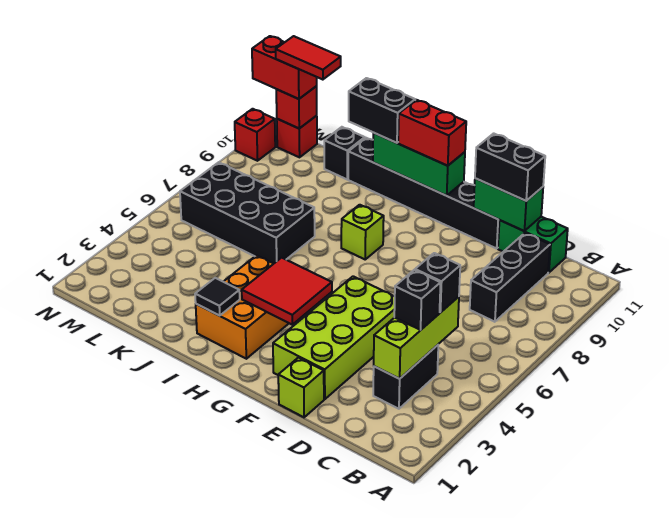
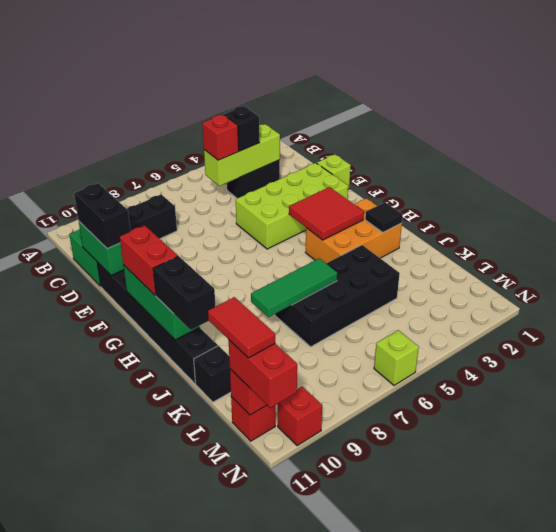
black 1x1 brick [415,253,460,313] -> red 1x1 brick [202,115,239,160]
lime 1x1 brick [341,205,384,259] -> lime 1x1 brick moved to [374,330,419,385]
black 2x4 brick [180,162,315,263] -> black 2x4 brick turned to [275,245,400,347]
none -> green 1x3 tile [251,258,337,317]

